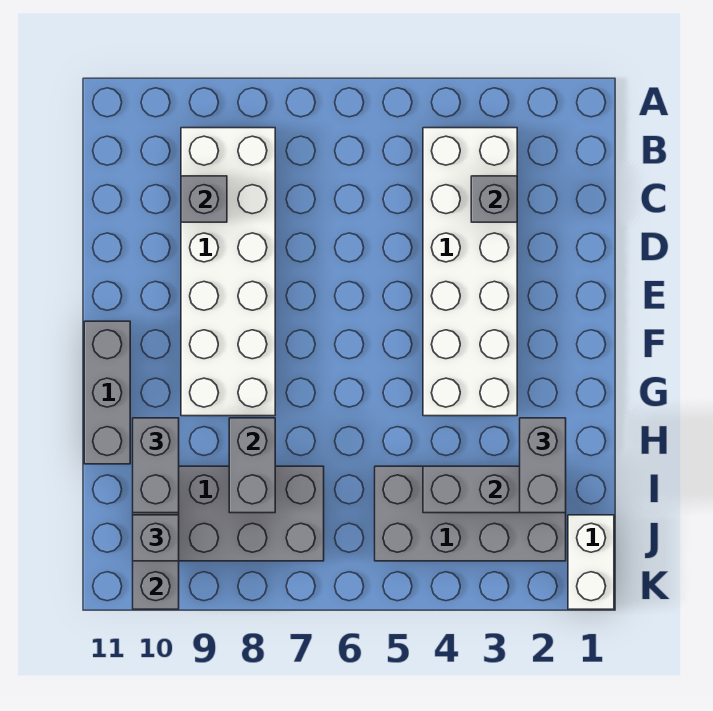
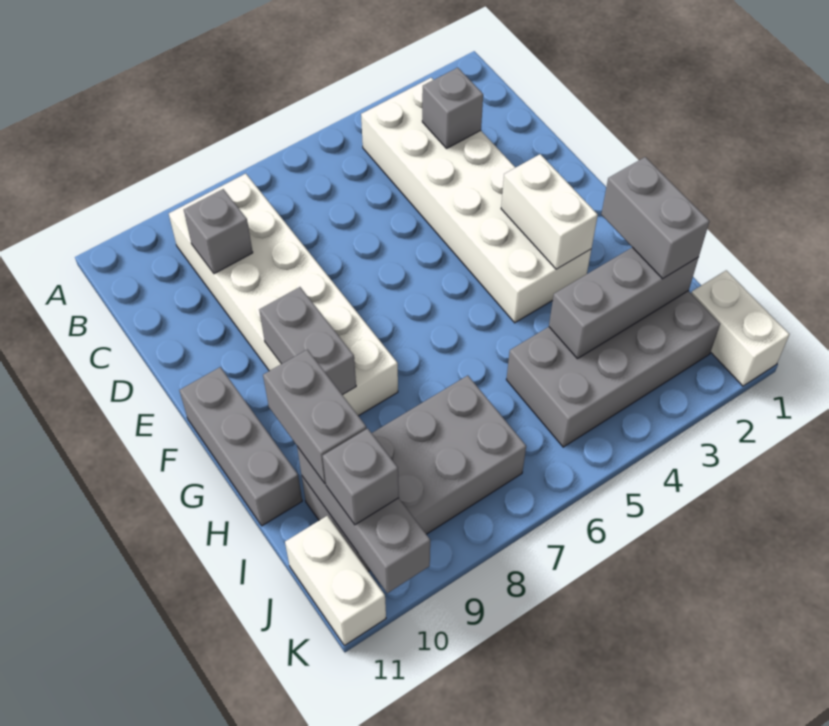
none -> white 1x2 brick [501,154,598,269]
grey 1x2 brick [229,418,275,513] -> grey 1x2 brick moved to [259,287,356,395]
none -> white 1x2 brick [285,516,386,646]

